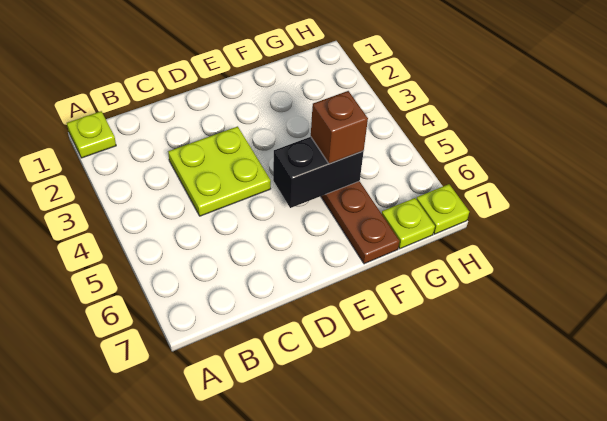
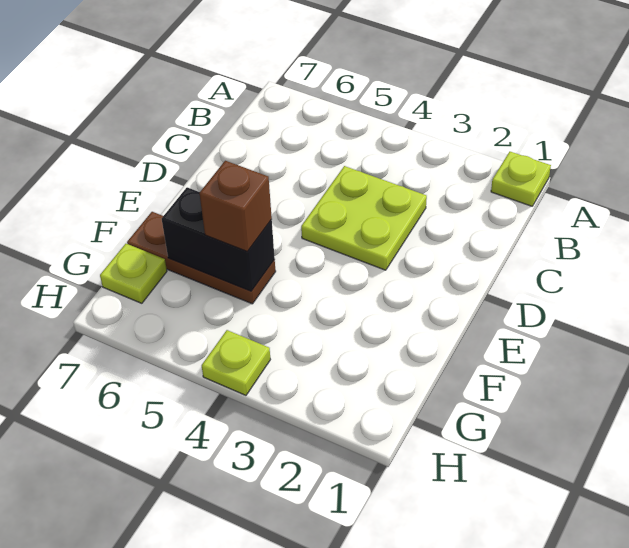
black 1x2 brick [273,137,364,208] -> black 1x2 brick turned to [162,187,275,291]
lime 1x1 plate [416,184,469,234] -> lime 1x1 plate moved to [202,330,270,395]

